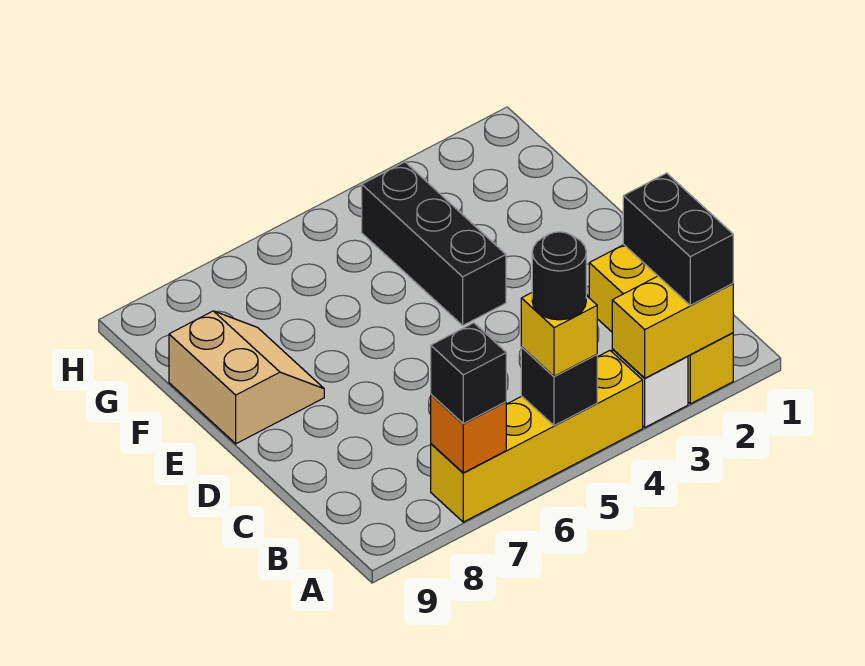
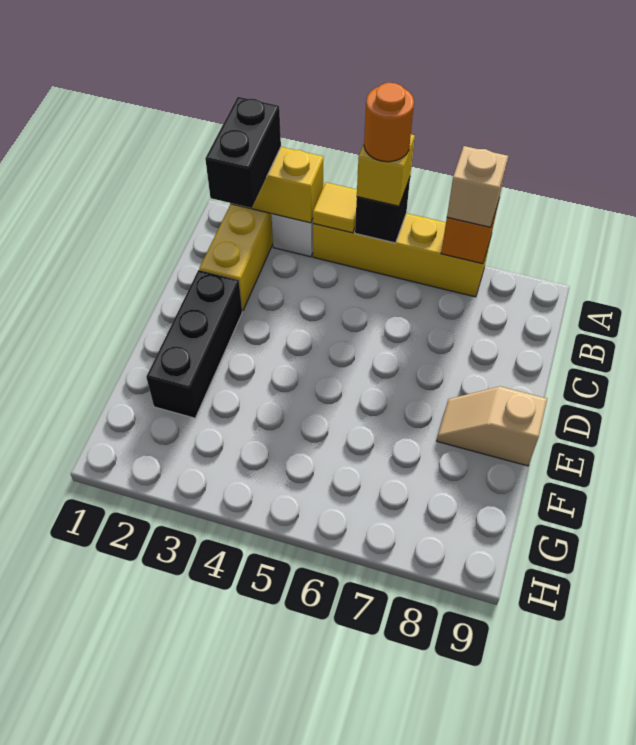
none -> yellow 1x1 tile [313,182,357,233]
black 1x1 round brick [532,232,586,320] -> orange 1x1 round brick [364,83,414,162]
black 1x1 brick [431,323,506,424] -> tan 1x1 brick [447,146,508,227]
black 1x3 brick [362,162,506,325] -> black 1x3 brick moved to [146,270,242,418]
tan 2x2 slope [169,311,324,444] -> tan 1x2 slope [437,386,547,466]

